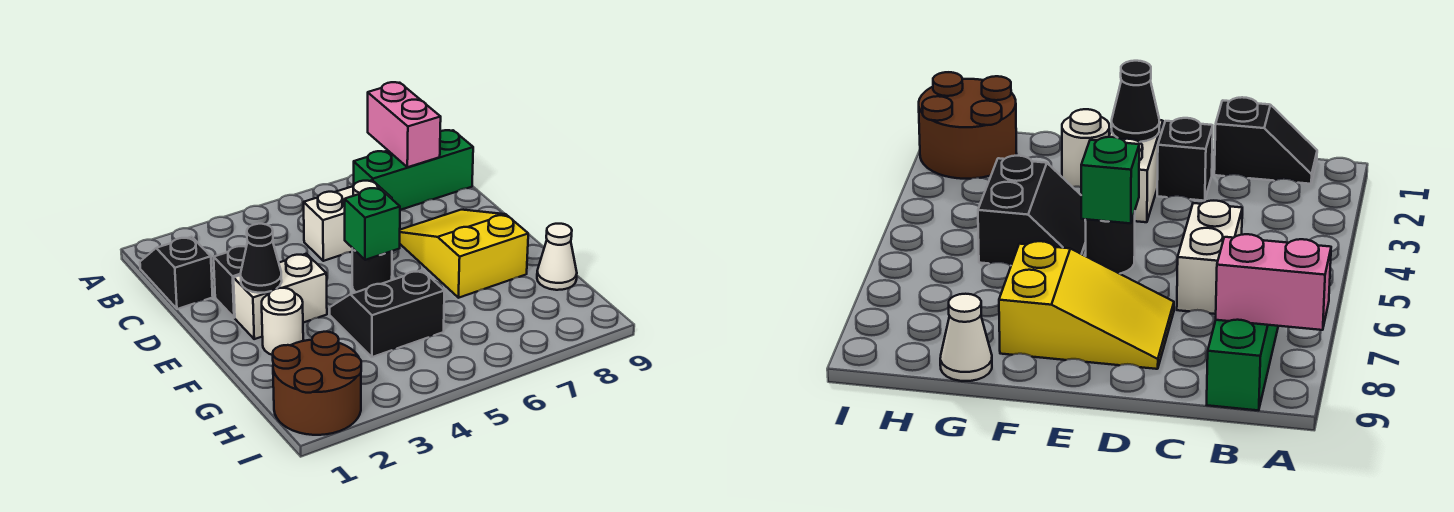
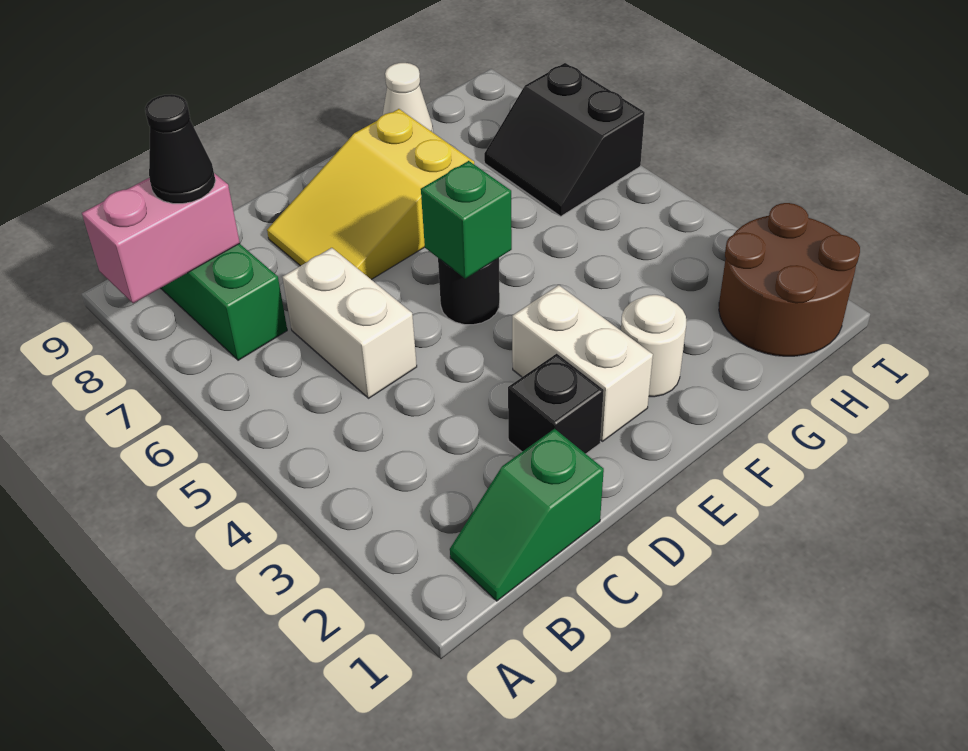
black 1x2 slope [140,237,213,309] -> green 1x2 slope [450,429,604,601]
black 1x1 cone [241,224,282,293] -> black 1x1 cone moved to [145,94,215,204]
black 2x2 slope [330,270,444,357] -> black 2x2 slope moved to [484,63,645,216]

